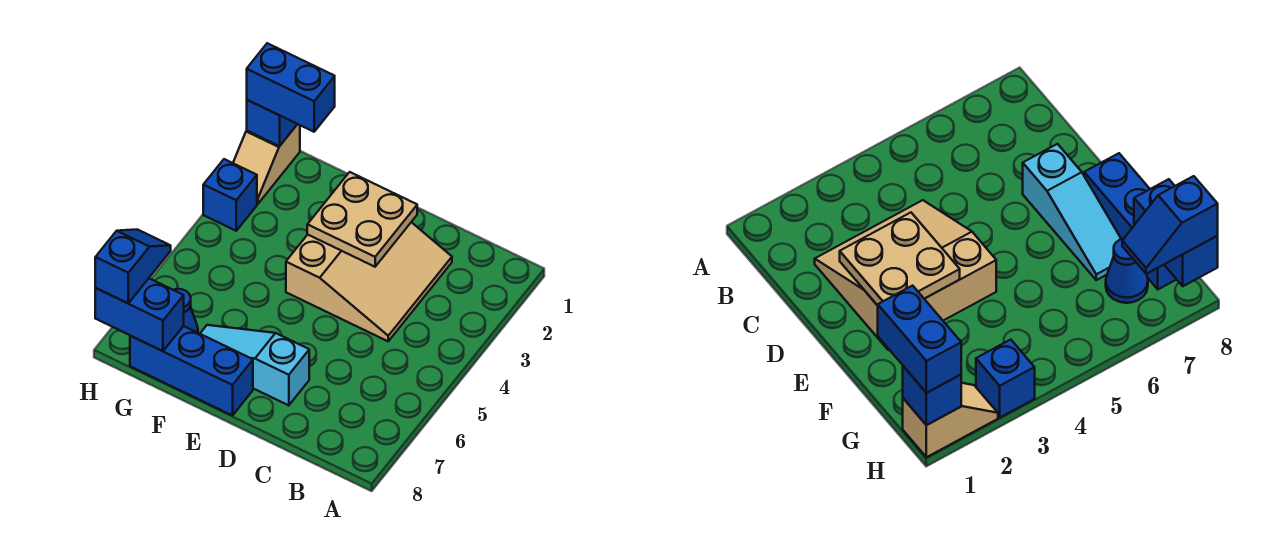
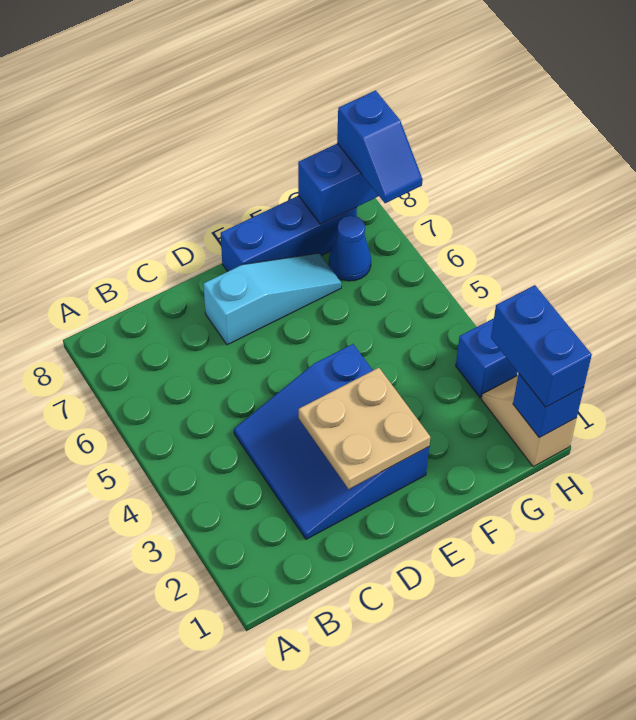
tan 3x3 slope [286,222,452,341] -> blue 3x3 slope [234,344,429,539]
blue 1x2 brick [247,43,335,132] -> blue 1x2 brick turned to [491,285,592,407]

